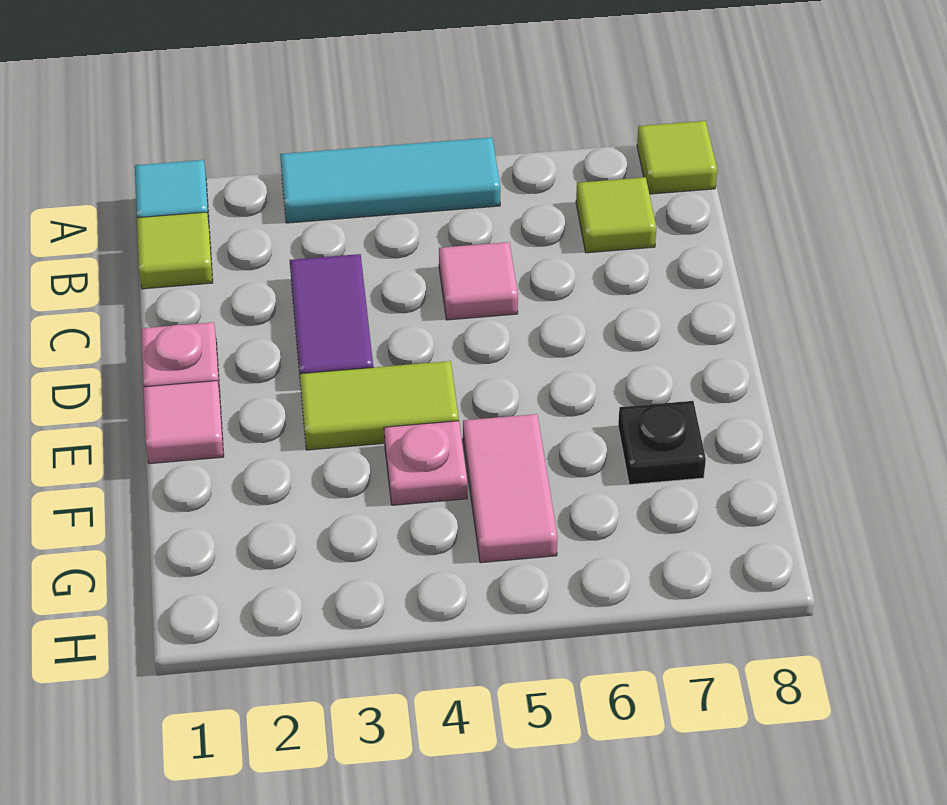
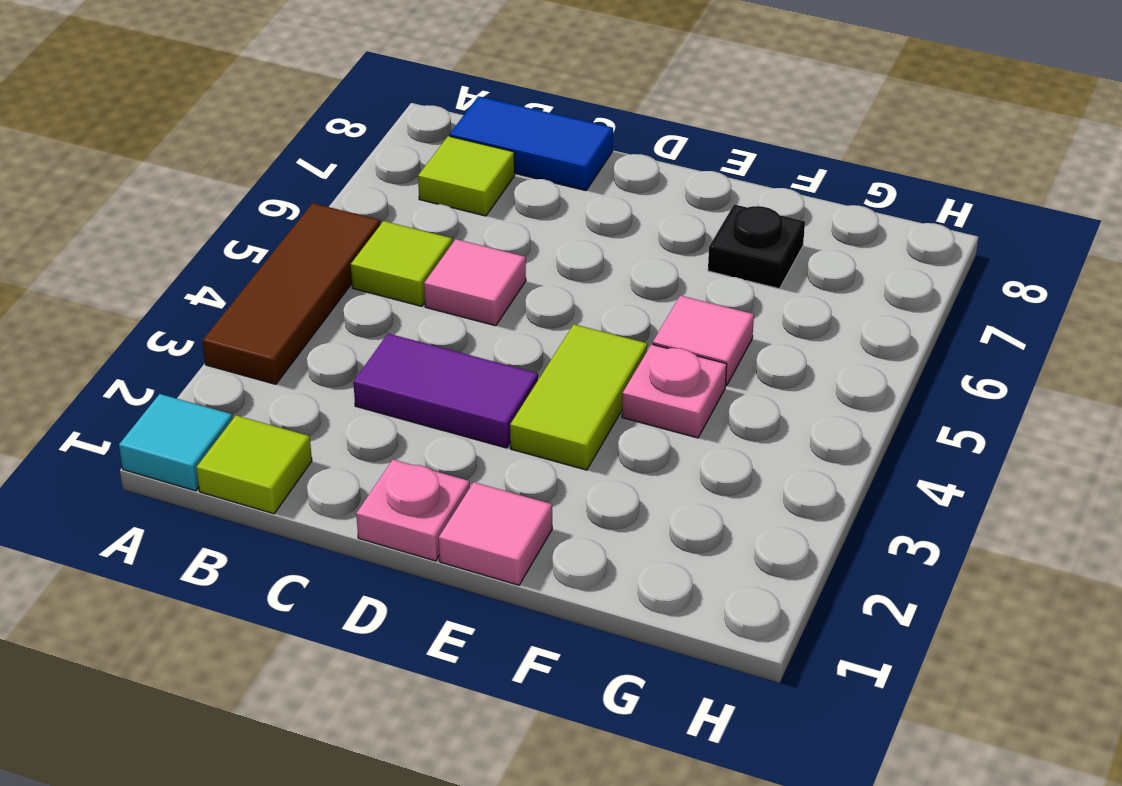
cyan 1x3 tile [280,137,500,223] -> brown 1x3 tile [203,203,380,384]
lime 1x1 tile [637,121,717,194] -> lime 1x1 tile moved to [351,221,452,306]
none -> blue 1x2 tile [449,96,613,191]
pink 1x2 tile [463,414,558,563] -> pink 1x1 tile [653,296,754,386]

